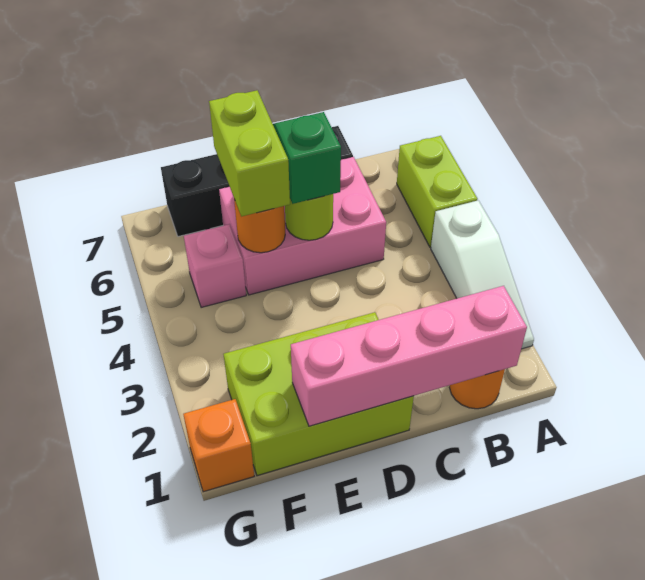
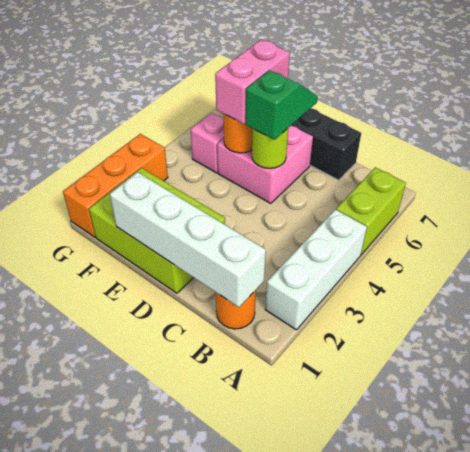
white 1x3 slope [431,200,534,349] -> white 1x3 brick [265,209,367,330]
pink 1x4 brick [291,286,527,426] -> white 1x4 brick [110,172,266,307]
pink 2x3 brick [219,157,386,295] -> pink 2x2 brick [217,126,313,203]
lime 1x2 brick [209,90,290,216] -> pink 1x2 brick [215,40,290,124]
orange 1x1 brick [183,399,254,492] -> orange 1x3 brick [63,134,168,237]

